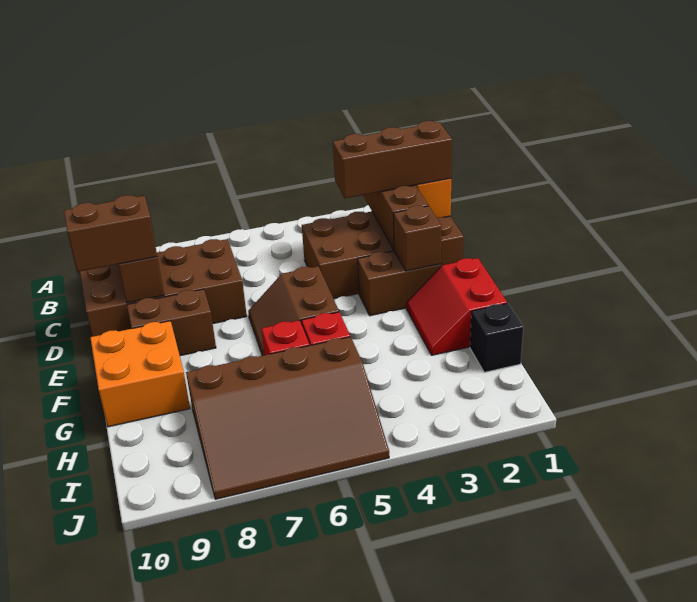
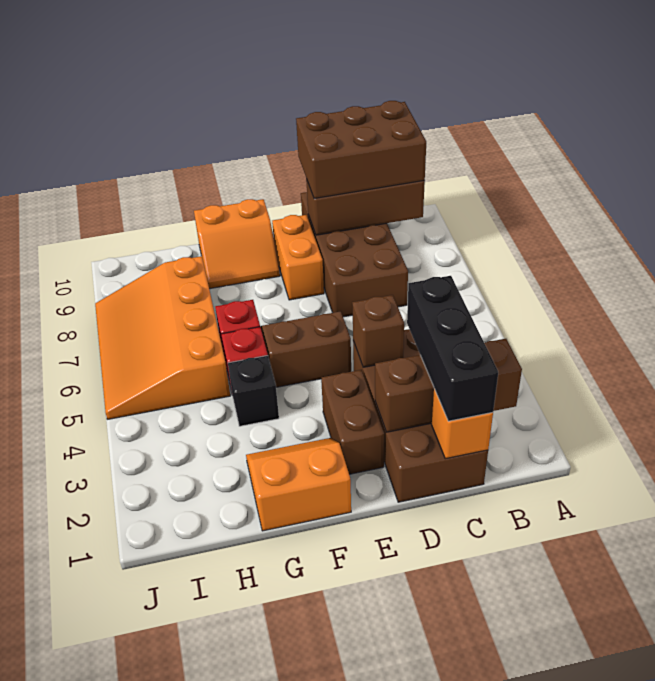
brown 1x3 brick [333,121,452,198] -> black 1x3 brick [407,276,498,421]
brown 1x2 brick [64,195,157,272] -> brown 2x3 brick [296,101,426,198]
brown 1x1 brick [394,206,441,271] -> brown 1x1 brick moved to [352,295,404,367]
brown 1x2 brick [127,289,216,356] -> orange 1x2 brick [272,215,324,300]
red 2x2 slope [407,258,507,355] -> orange 2x2 slope [246,438,351,531]
orange 2x2 brick [90,321,190,427] -> orange 2x2 slope [194,199,280,289]
black 1x1 brick [470,303,523,372] -> black 1x1 brick moved to [228,356,279,426]
brown 3x4 slope [186,337,389,499] -> orange 3x4 slope [95,256,230,419]

